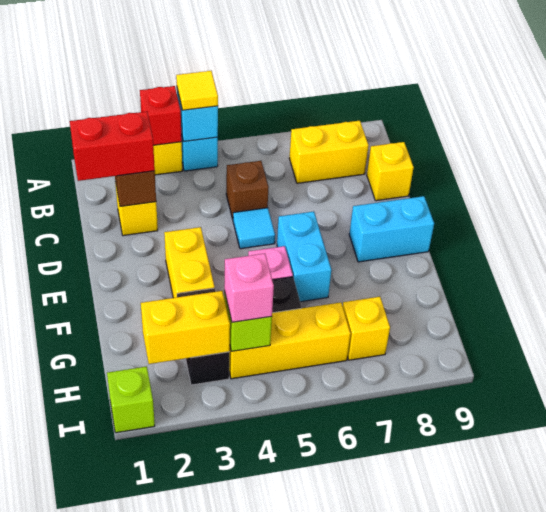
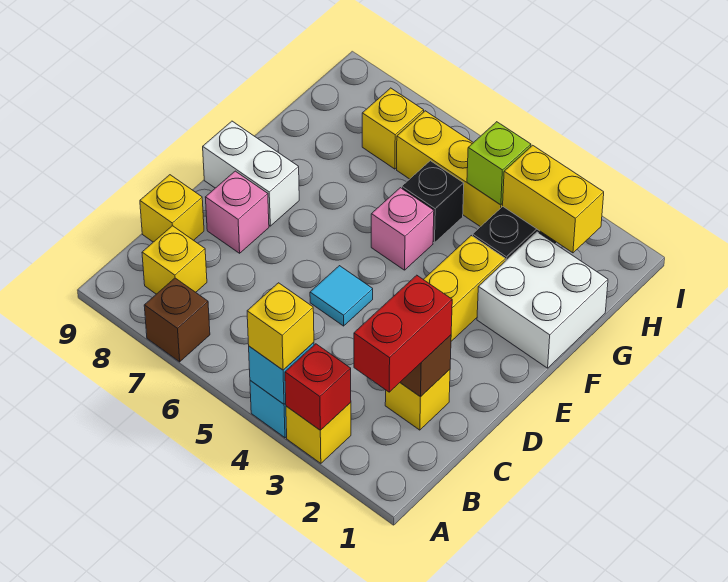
yellow 1x1 tile [176,71,218,110] -> yellow 1x1 brick [247,283,314,370]
yellow 1x2 brick [289,121,369,183] -> yellow 1x1 brick [142,226,207,294]
red 1x2 brick [70,112,155,181] -> red 1x2 brick turned to [354,275,452,392]
brown 1x1 brick [226,161,269,219] -> brown 1x1 brick moved to [144,278,210,362]
cyan 1x2 brick [277,212,331,302] -> none
cyan 1x2 brick [349,196,434,262] -> white 1x2 brick [203,121,299,226]
none -> white 2x2 brick [477,232,608,368]
pink 1x1 brick [224,254,274,322] -> pink 1x1 brick moved to [205,171,269,253]
lime 1x1 brick [107,366,155,433] -> none

